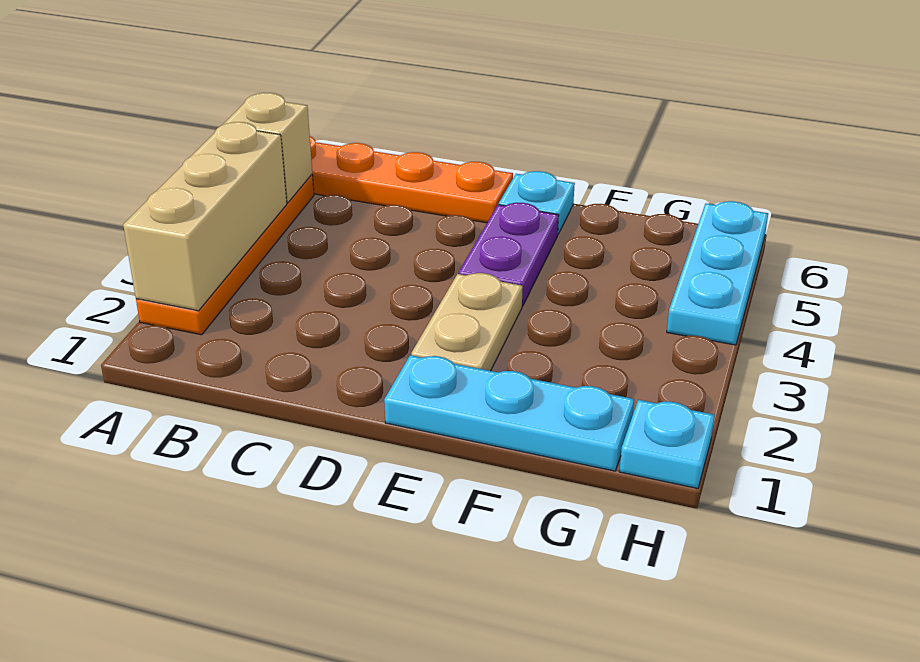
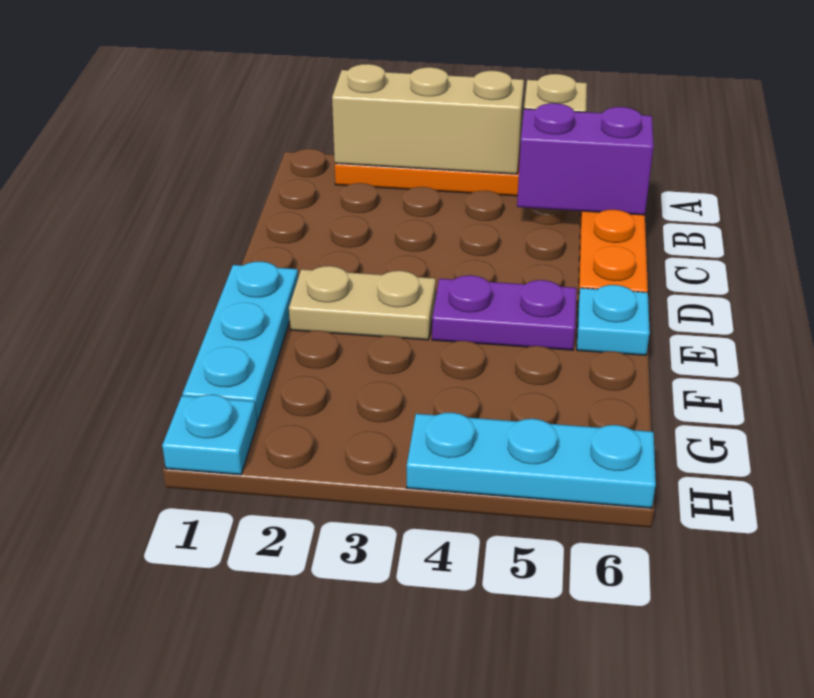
none -> purple 1x2 brick [517,103,654,215]

